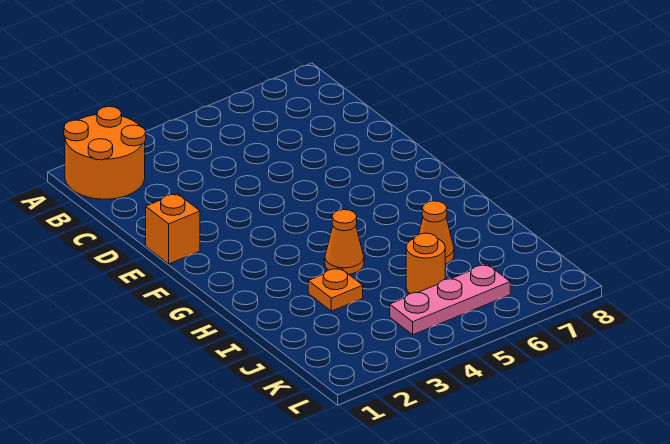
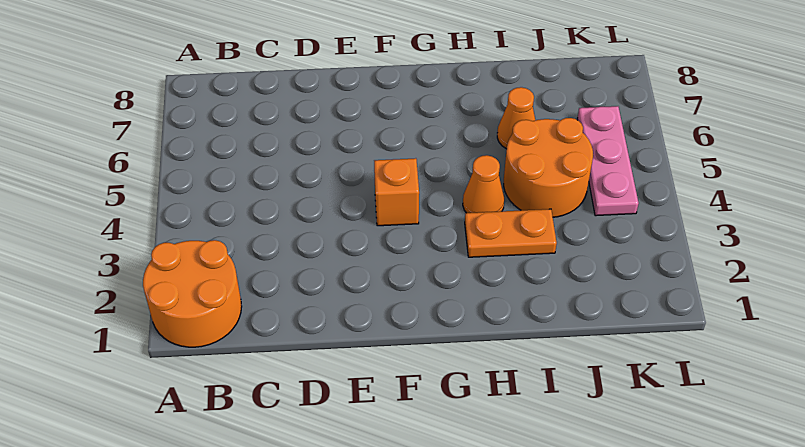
orange 1x1 brick [146,194,200,264] -> orange 1x1 brick moved to [374,158,419,226]
orange 1x1 plate [308,268,363,311] -> orange 1x2 plate [465,209,557,257]
orange 1x1 round brick [406,233,445,294] -> orange 2x2 round brick [504,118,593,217]

